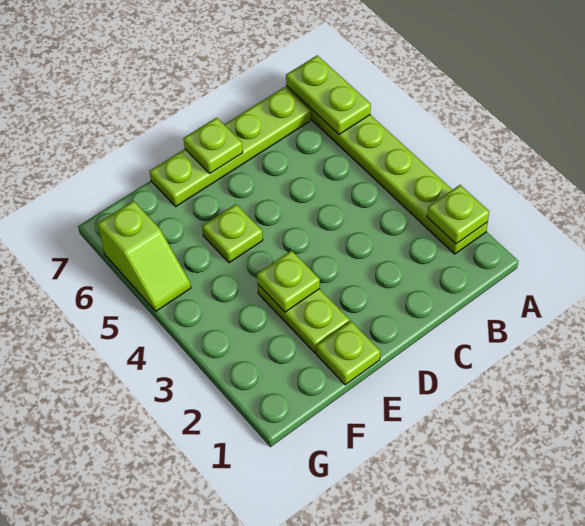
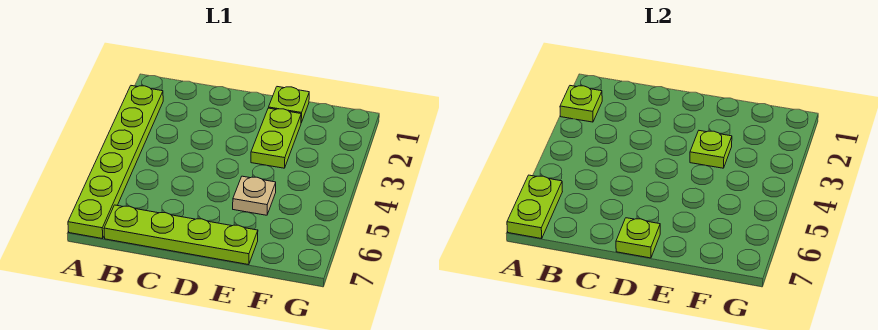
lime 1x1 plate [202,204,263,263] -> tan 1x1 plate [233,176,276,215]
lime 1x2 slope [98,201,191,311] -> none

